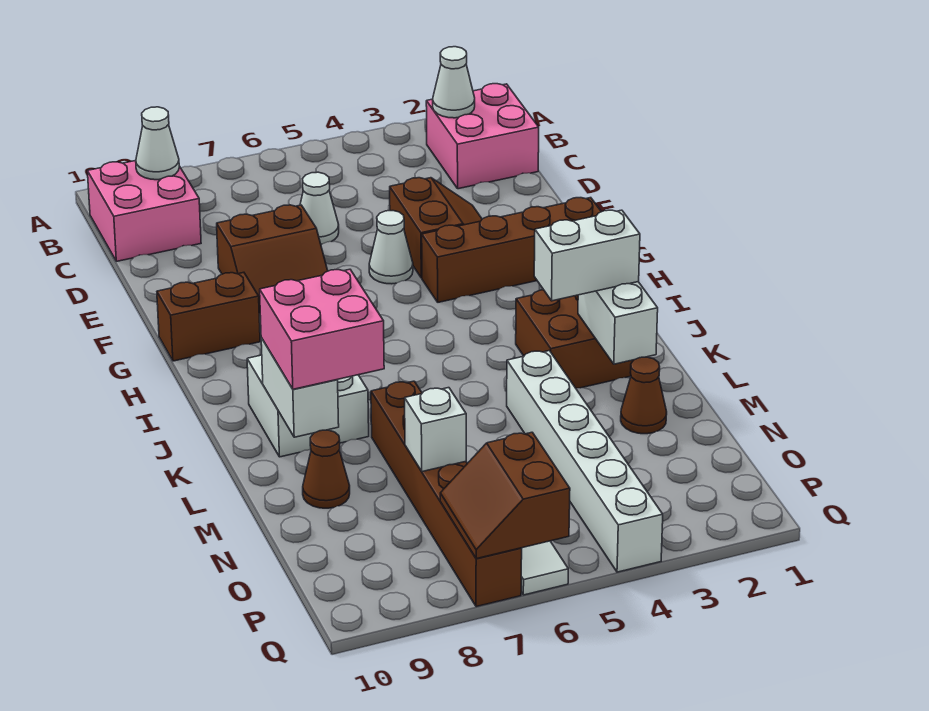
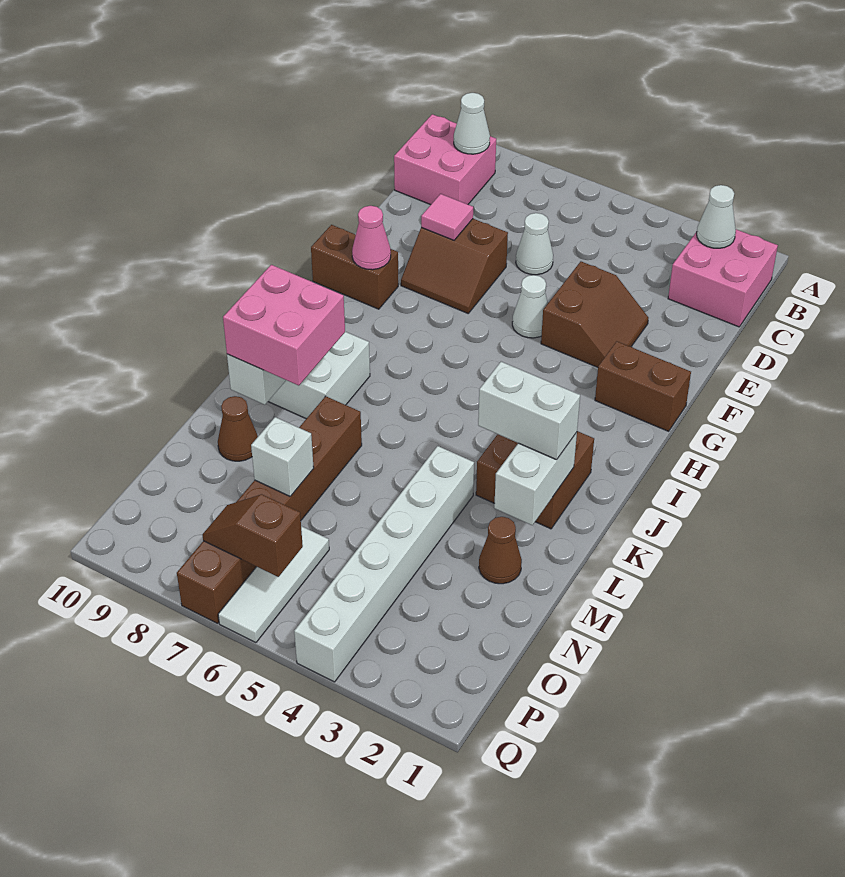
none -> pink 1x1 tile [421,194,473,240]
brown 1x4 brick [422,198,601,302] -> brown 1x2 brick [595,341,691,431]
none -> pink 1x1 cone [352,206,391,270]
brown 2x2 slope [440,432,570,559] -> brown 1x2 slope [202,494,303,577]

